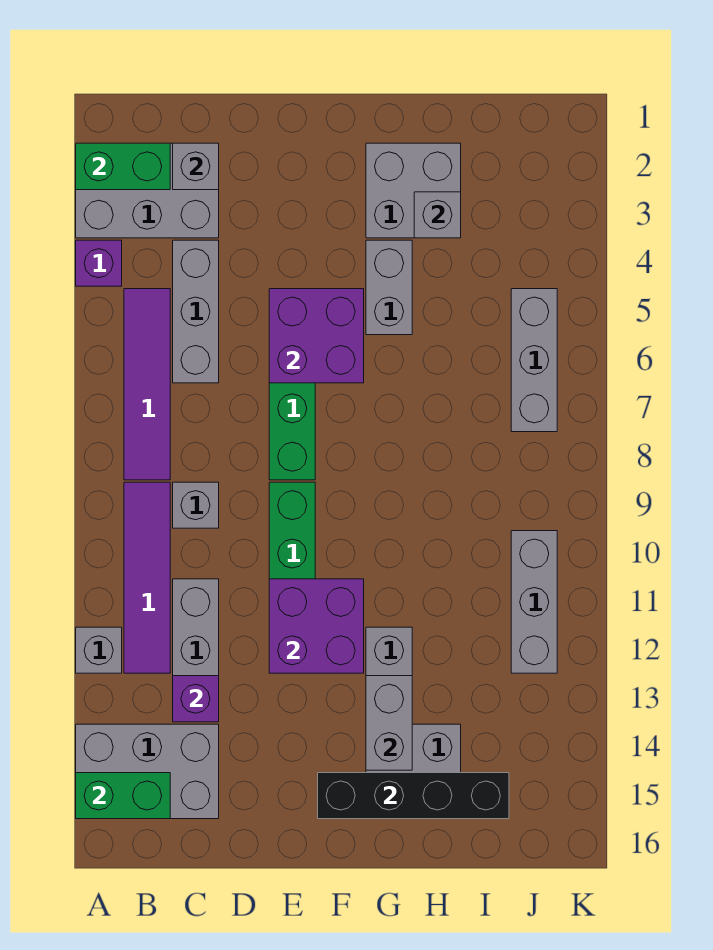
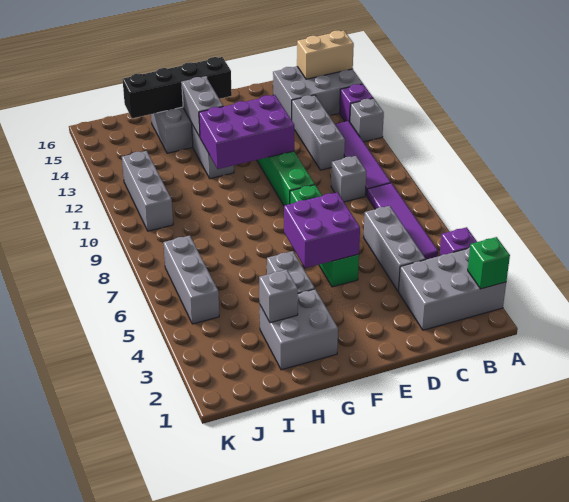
green 1x2 brick [76,143,170,190] -> green 1x1 brick [468,237,510,289]
green 1x2 brick [76,773,170,819] -> tan 1x2 brick [297,30,354,79]
grey 1x1 brick [173,143,219,190] -> none
purple 1x1 brick [173,676,219,722] -> purple 1x1 brick moved to [340,84,373,122]
purple 2x2 brick [269,579,364,673] -> purple 2x3 brick [199,95,294,169]

